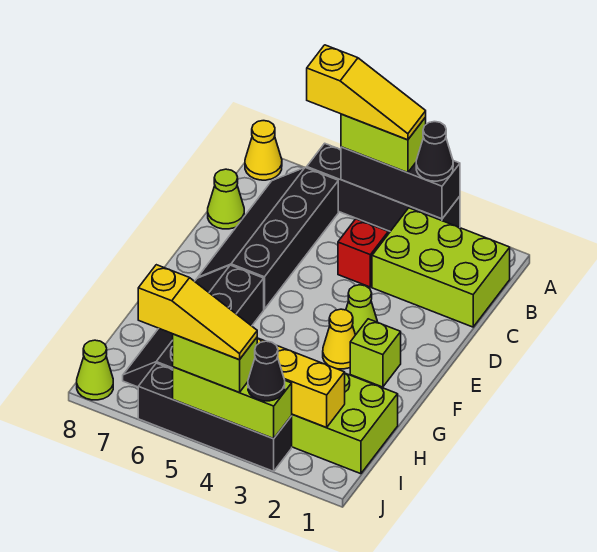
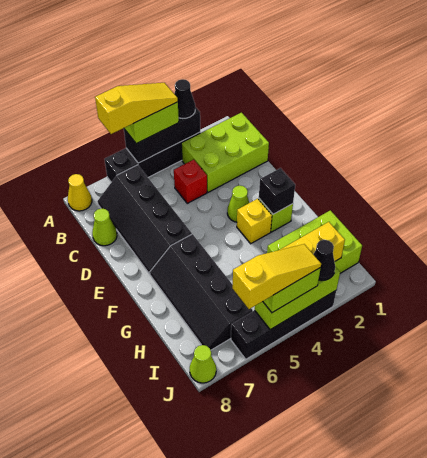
none -> black 1x1 brick [259,168,295,214]
yellow 1x1 cone [323,309,355,369] -> yellow 1x1 brick [237,199,272,244]

